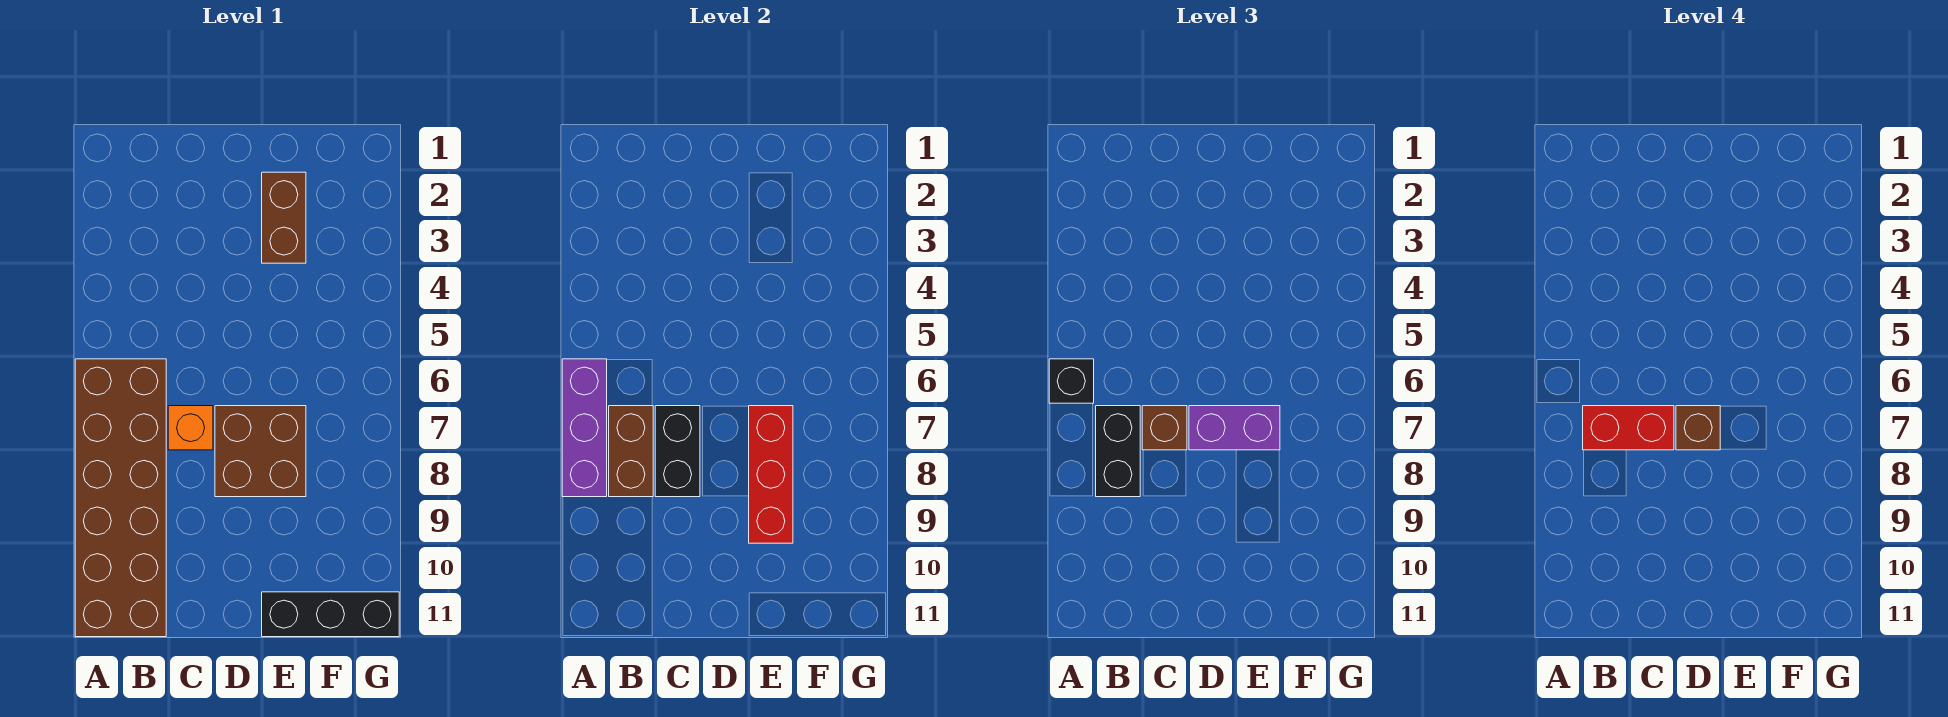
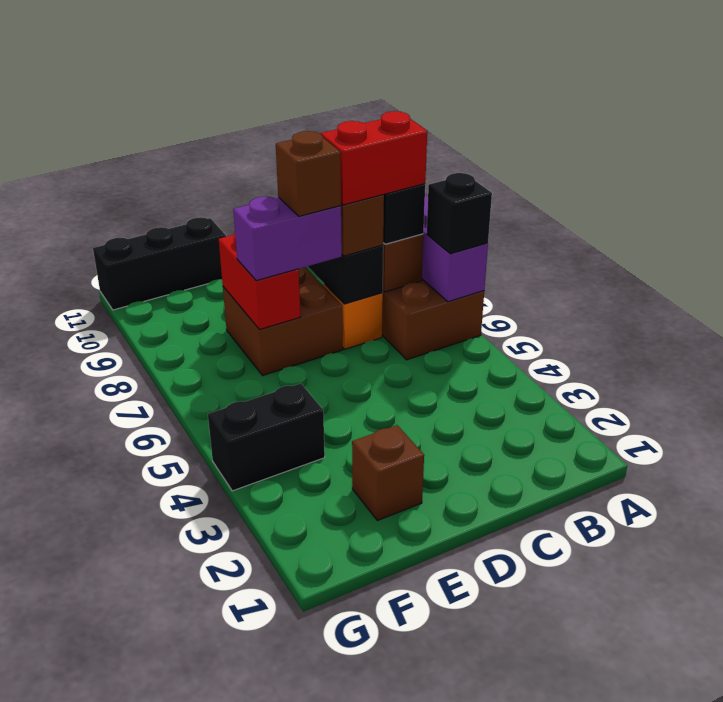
brown 1x2 brick [262,172,306,263] -> brown 1x1 brick [352,425,424,521]
red 1x3 brick [749,406,793,543] -> red 1x2 brick [219,232,300,330]
none -> black 1x2 brick [208,383,325,491]

